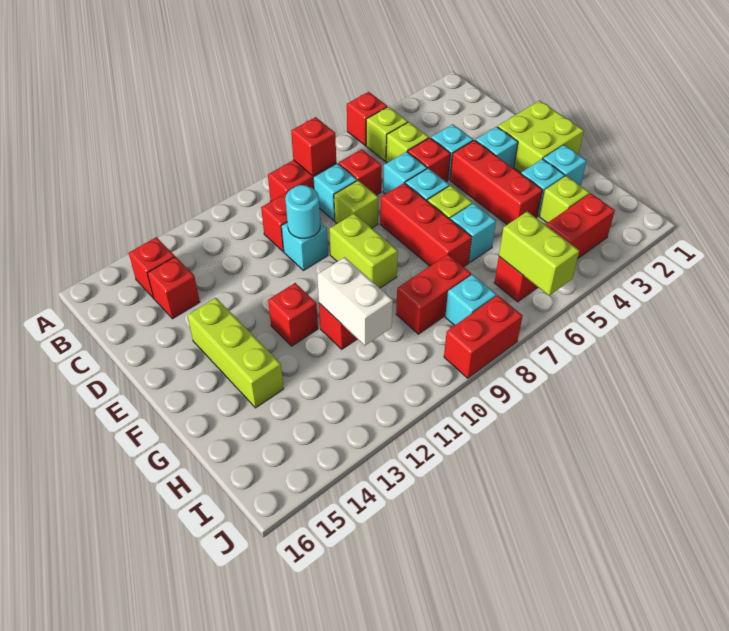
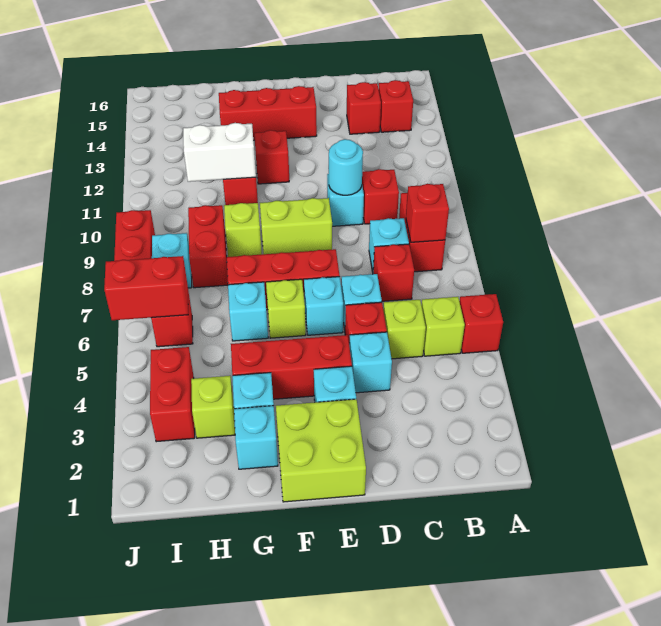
lime 1x1 brick [334,181,378,228] -> lime 1x1 brick moved to [224,203,262,257]
lime 1x3 brick [187,298,284,408] -> red 1x3 brick [219,86,317,140]
lime 1x2 brick [499,211,579,296] -> red 1x2 brick [104,256,188,320]

